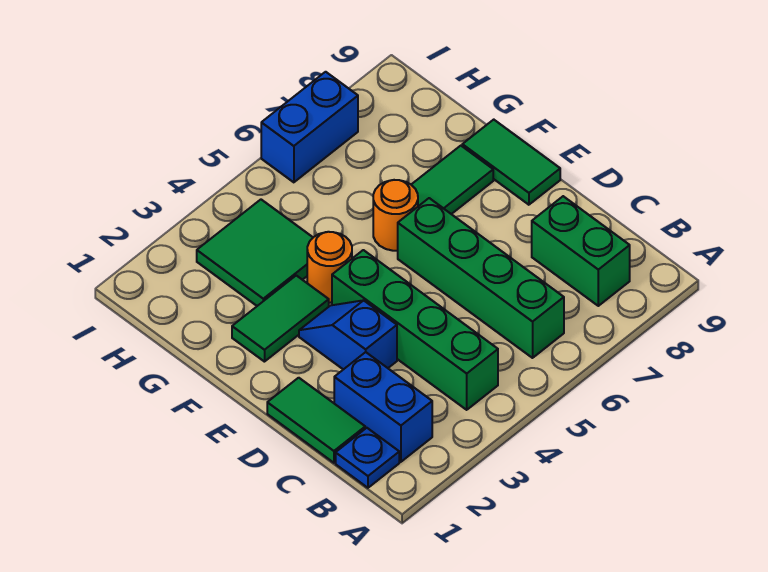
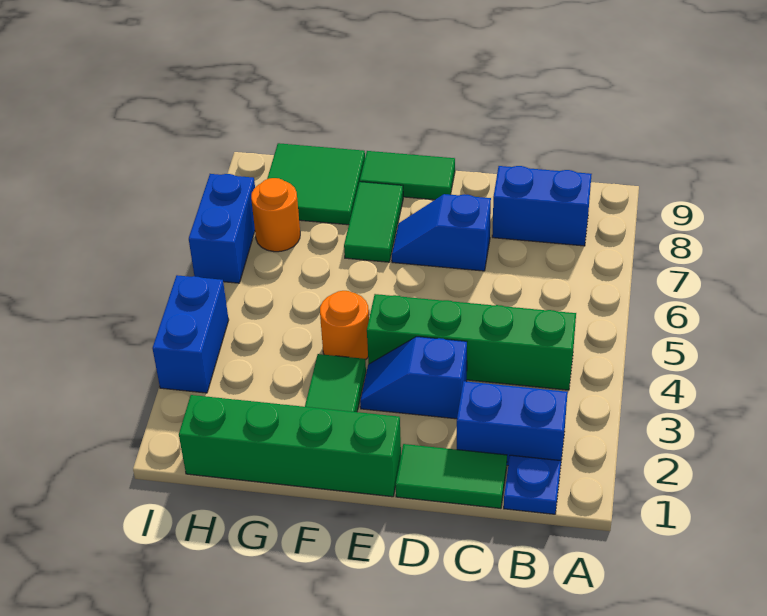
green 1x4 brick [398,198,564,358] -> green 1x4 brick moved to [179,395,401,497]
green 1x2 brick [532,196,630,306] -> blue 1x2 brick [492,166,592,246]
none -> blue 1x2 slope [392,194,491,271]
orange 1x1 round brick [373,180,418,251] -> orange 1x1 round brick moved to [251,178,300,252]
green 2x2 tile [197,200,313,306] -> green 2x2 tile moved to [267,143,365,225]
none -> blue 1x2 brick [152,275,229,393]

